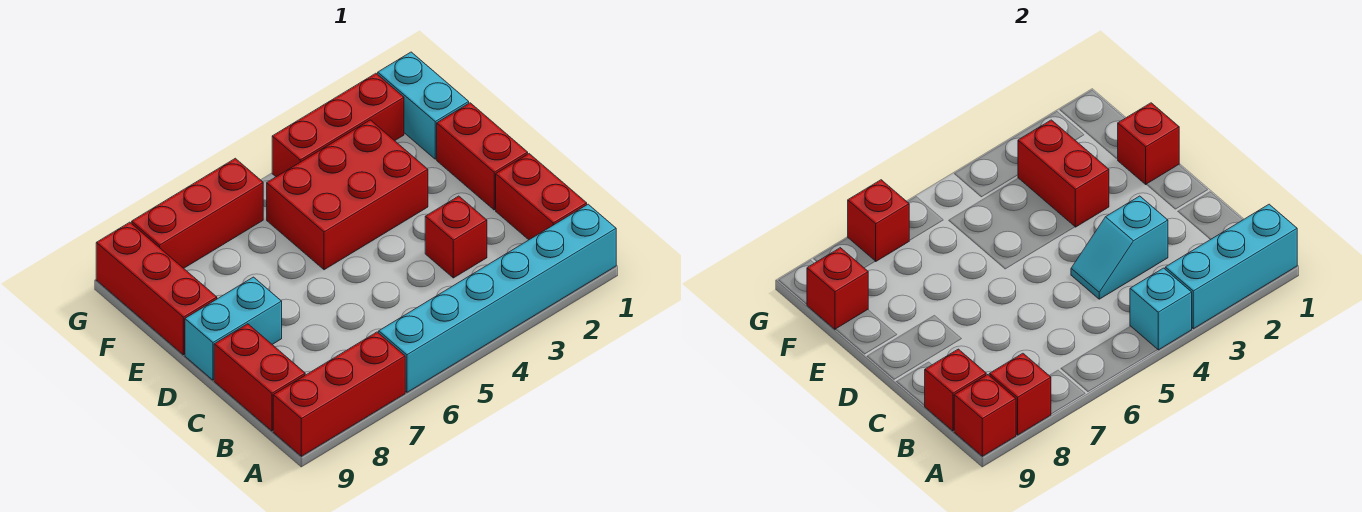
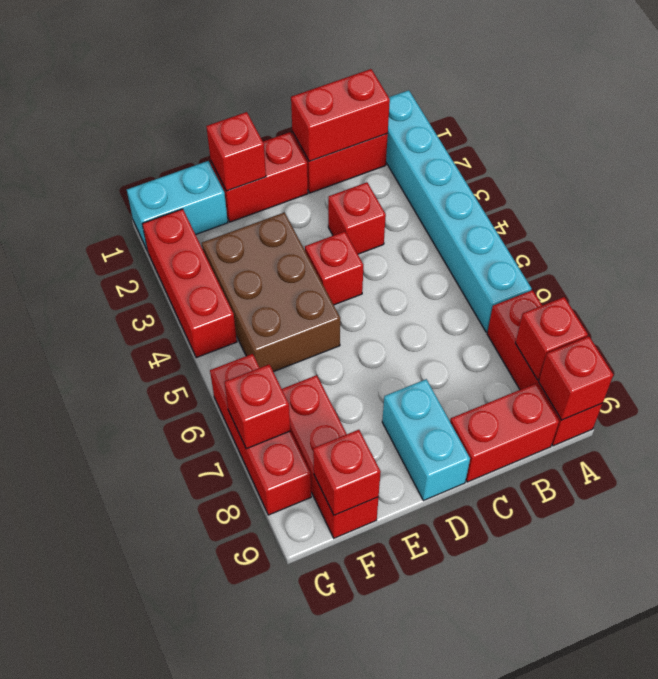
cyan 1x3 brick [1165,204,1297,329] -> none
cyan 1x1 brick [1130,268,1192,350] -> none
red 1x1 brick [925,349,986,431] -> red 1x1 brick moved to [305,231,363,305]
cyan 1x2 slope [1071,196,1168,299] -> none
red 2x3 brick [267,120,428,270] -> brown 2x3 brick [202,212,340,372]
red 1x2 brick [1018,120,1109,227] -> red 1x2 brick moved to [291,69,390,161]
red 1x3 brick [96,222,217,355] -> red 1x3 brick turned to [282,375,379,538]

